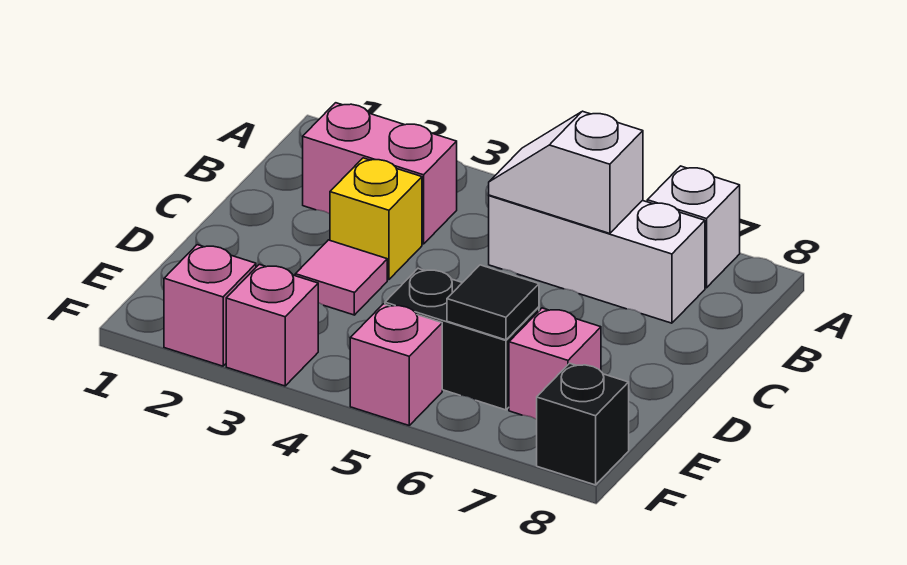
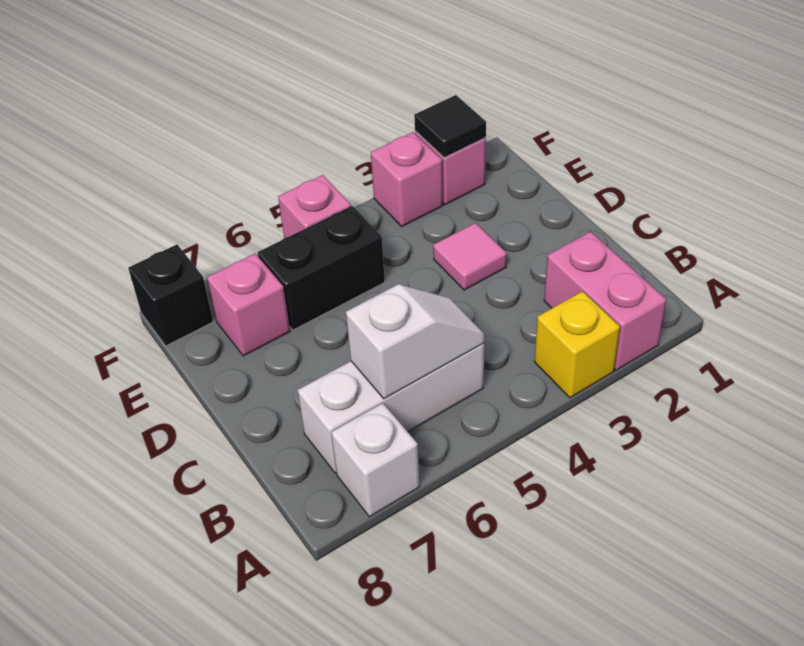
pink 1x2 brick [303,103,457,244] -> pink 1x2 brick turned to [544,232,667,370]
yellow 1x1 brick [330,158,422,280] -> yellow 1x1 brick moved to [534,291,620,398]
black 1x1 tile [447,265,539,340] -> black 1x1 tile moved to [414,95,486,158]

